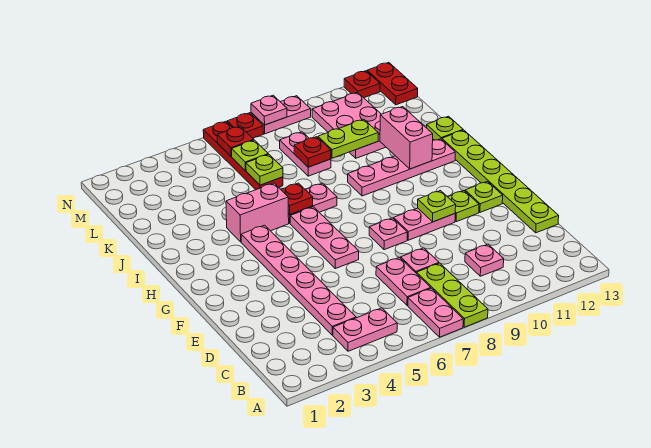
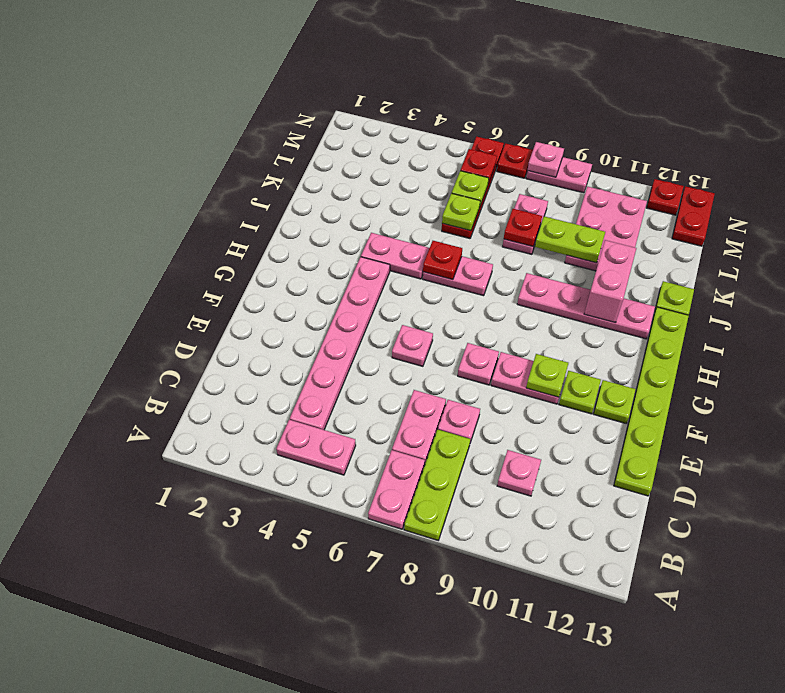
pink 1x3 plate [290,207,359,269] -> pink 1x1 plate [392,325,433,366]
pink 1x2 brick [226,183,289,242] -> pink 1x2 plate [361,233,429,279]

